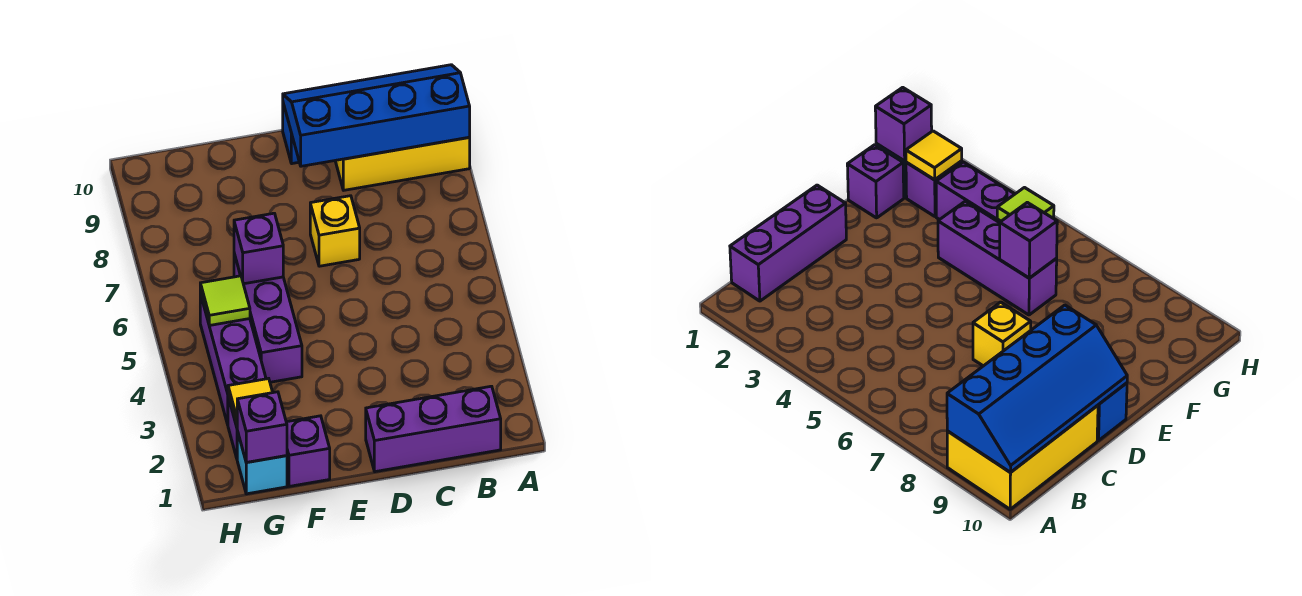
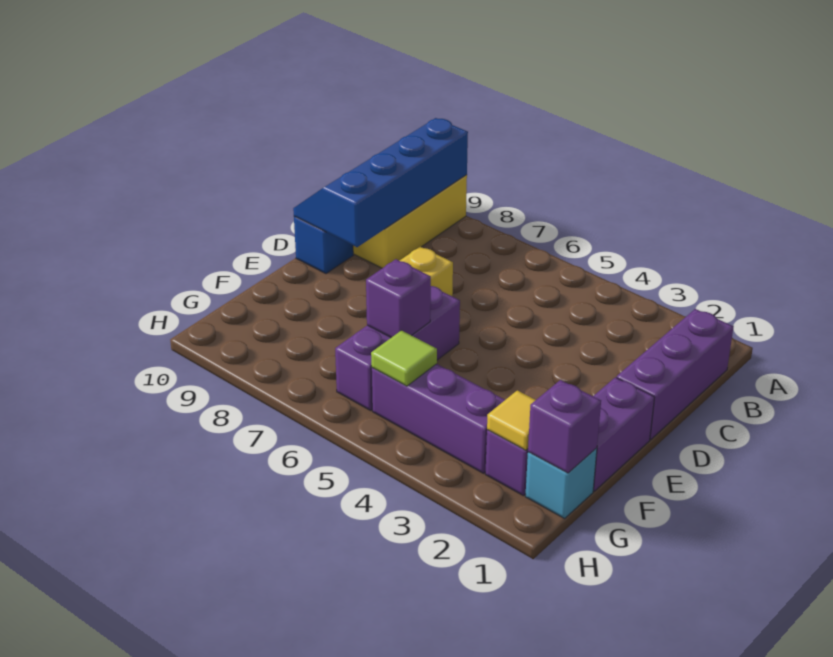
purple 1x1 brick [286,416,330,486] -> purple 1x2 brick [593,377,655,491]
purple 1x3 brick [234,254,302,382] -> purple 1x3 brick turned to [335,286,460,410]

